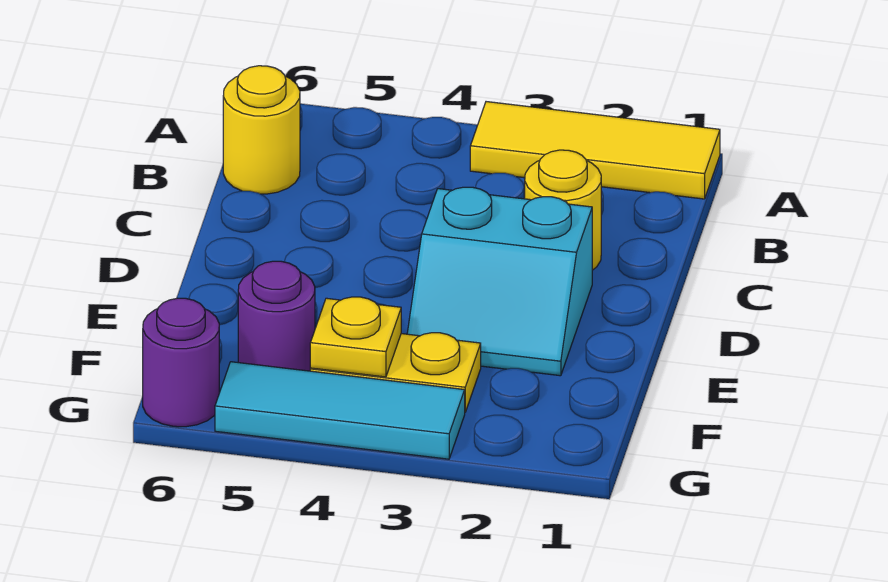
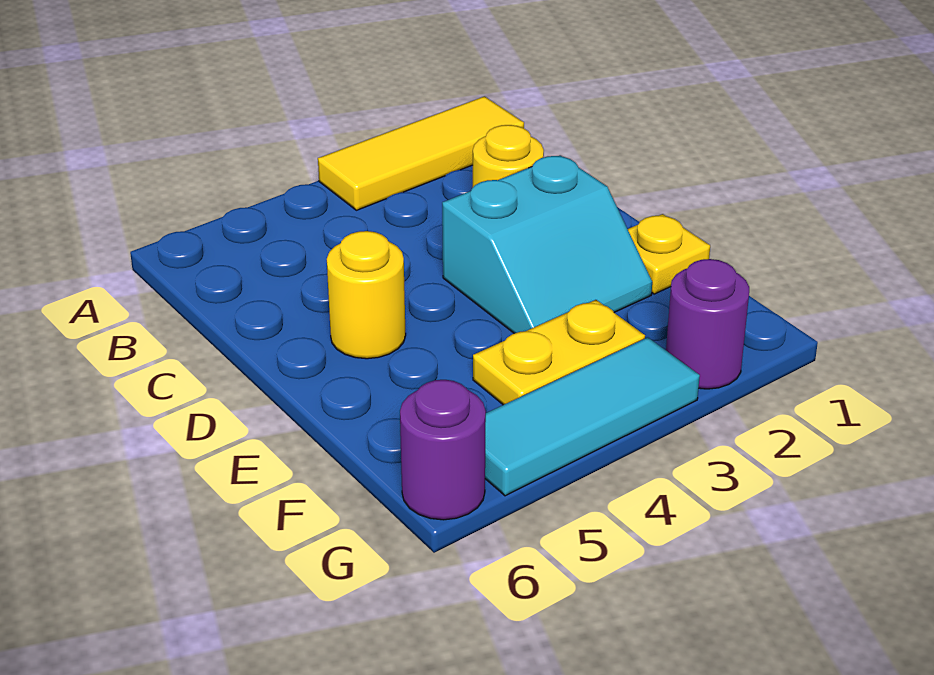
yellow 1x1 round brick [223,66,300,194] -> yellow 1x1 round brick moved to [327,231,406,359]
yellow 1x1 plate [310,297,401,377] -> yellow 1x1 plate moved to [628,214,710,294]
purple 1x1 round brick [238,261,315,371] -> purple 1x1 round brick moved to [666,259,749,389]

